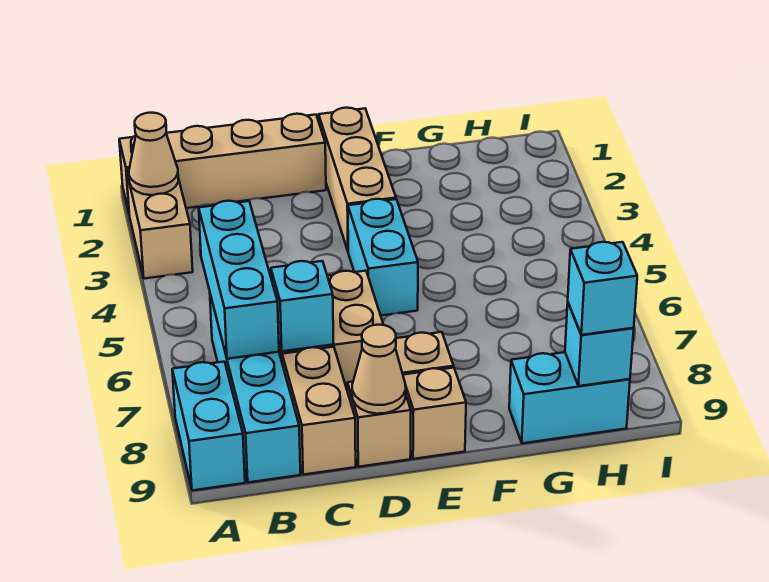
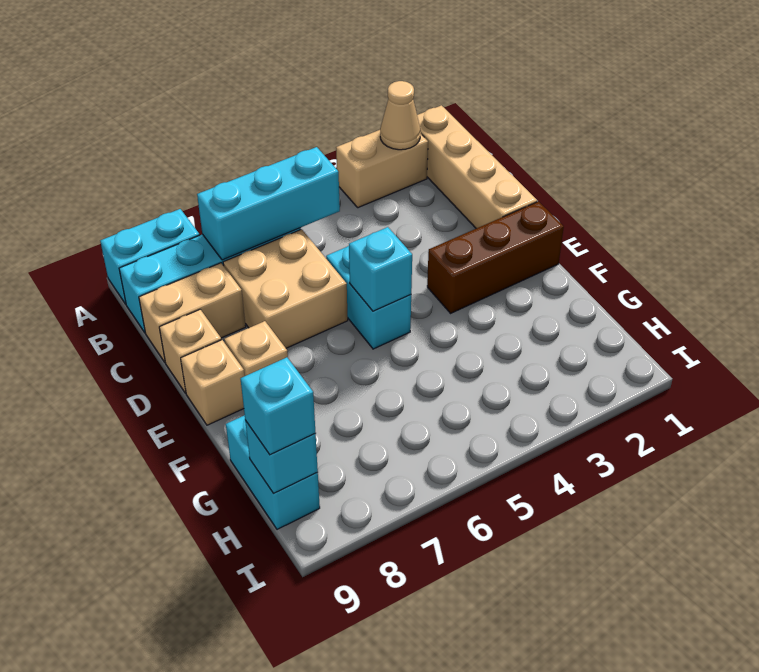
cyan 1x1 brick [271,261,334,351] -> cyan 1x1 brick moved to [349,227,412,311]
tan 1x1 cone [352,325,406,414] -> none
tan 1x3 brick [319,108,396,251] -> brown 1x3 brick [427,202,564,313]
cyan 1x2 brick [348,199,418,315] -> cyan 1x2 brick turned to [326,246,411,349]

